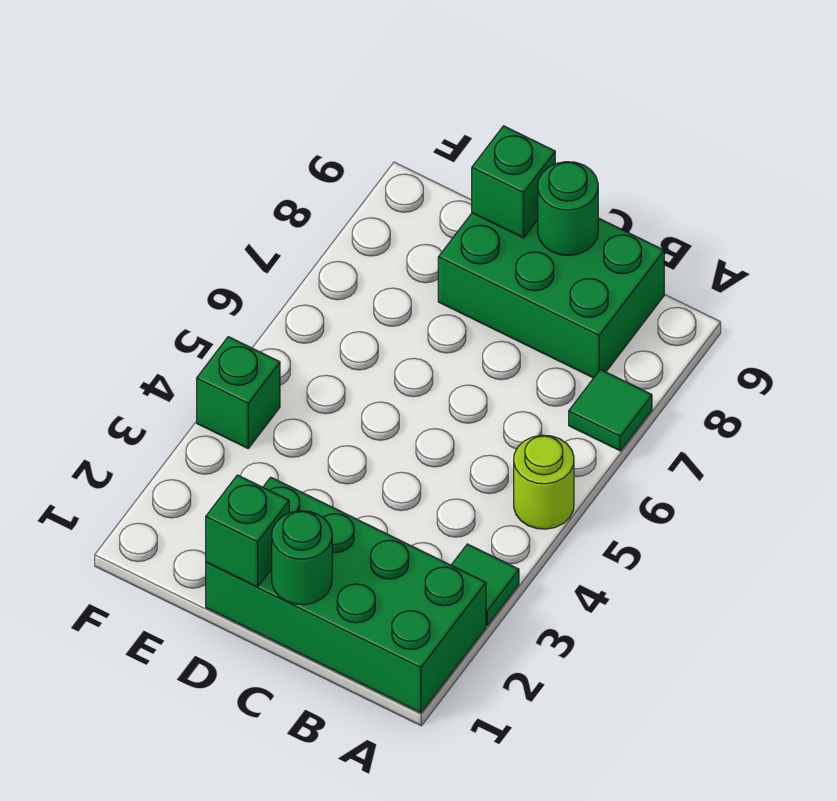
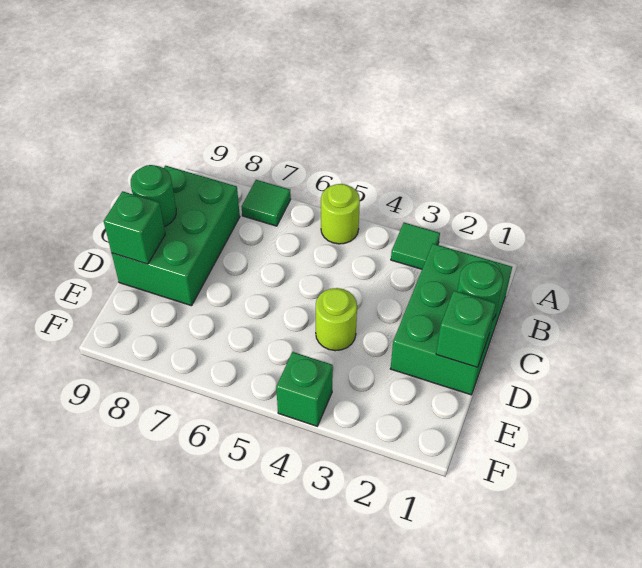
green 2x4 brick [206,477,486,713] -> green 2x3 brick [390,244,512,395]
none -> lime 1x1 round brick [316,288,357,351]

